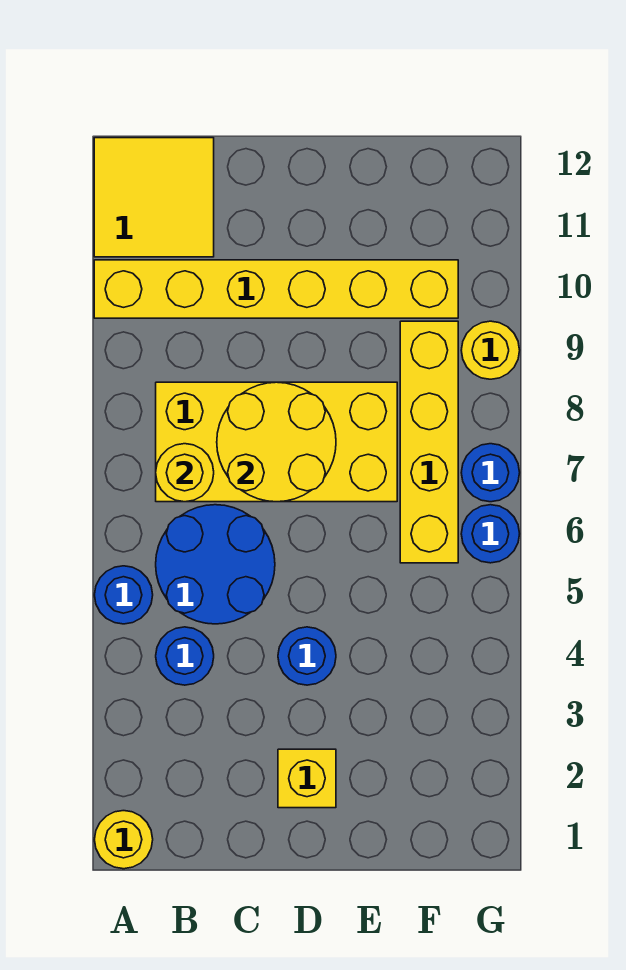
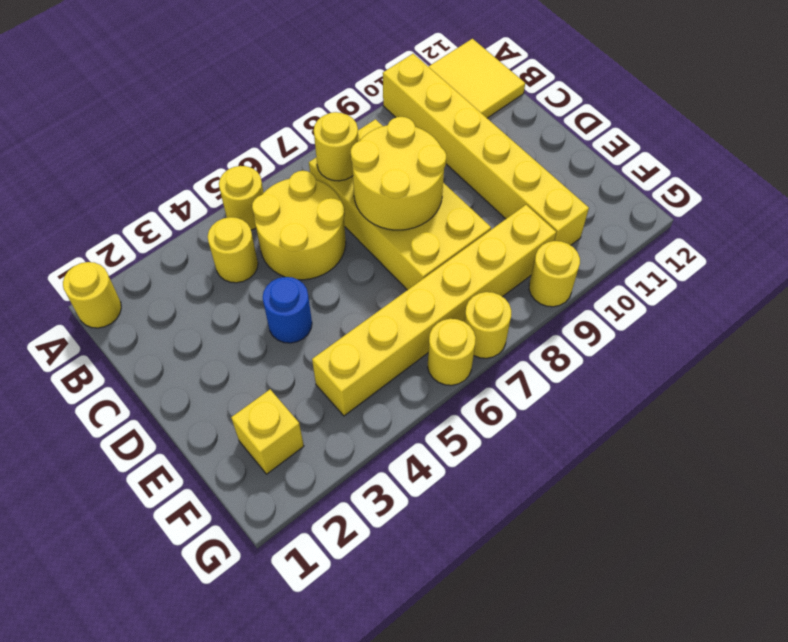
blue 1x1 round brick [95,566,153,624] -> yellow 1x1 round brick [219,166,264,230]
blue 1x1 round brick [156,627,214,685] -> yellow 1x1 round brick [208,217,258,283]
blue 2x2 round brick [156,505,275,624] -> yellow 2x2 round brick [252,171,346,280]
yellow 1x1 brick [278,749,336,808] -> yellow 1x1 brick moved to [231,389,304,474]
yellow 1x4 brick [400,321,458,563] -> yellow 1x6 brick [312,205,556,416]
blue 1x1 round brick [461,505,520,563] -> yellow 1x1 round brick [428,319,476,385]
blue 1x1 round brick [461,444,520,502] -> yellow 1x1 round brick [464,292,511,358]

